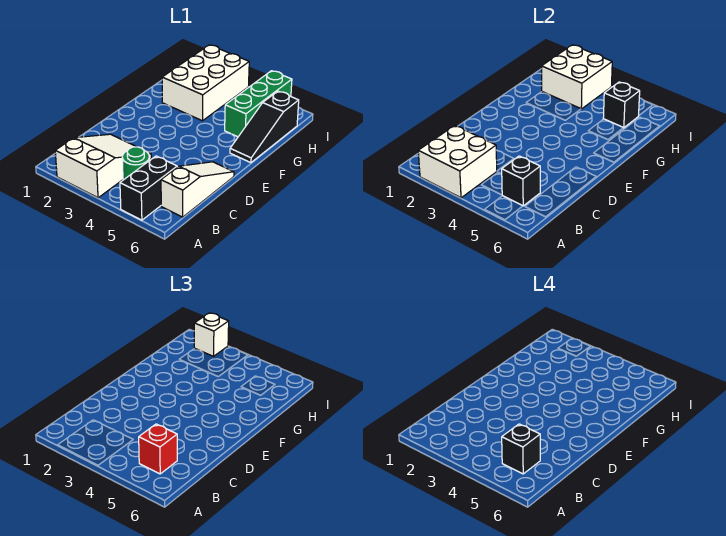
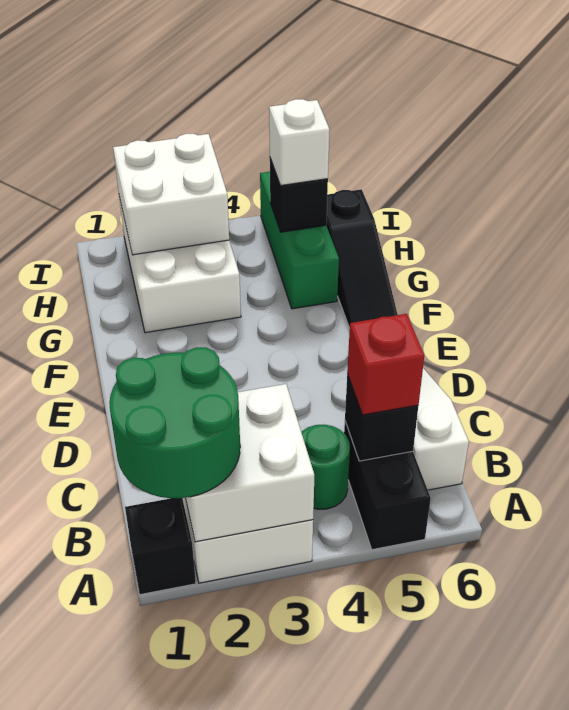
none -> green 2x2 round brick [109,347,240,498]
black 1x1 brick [502,424,540,474] -> black 1x1 brick moved to [125,498,196,595]
white 1x1 brick [194,313,229,356] -> white 1x1 brick moved to [269,99,330,186]

